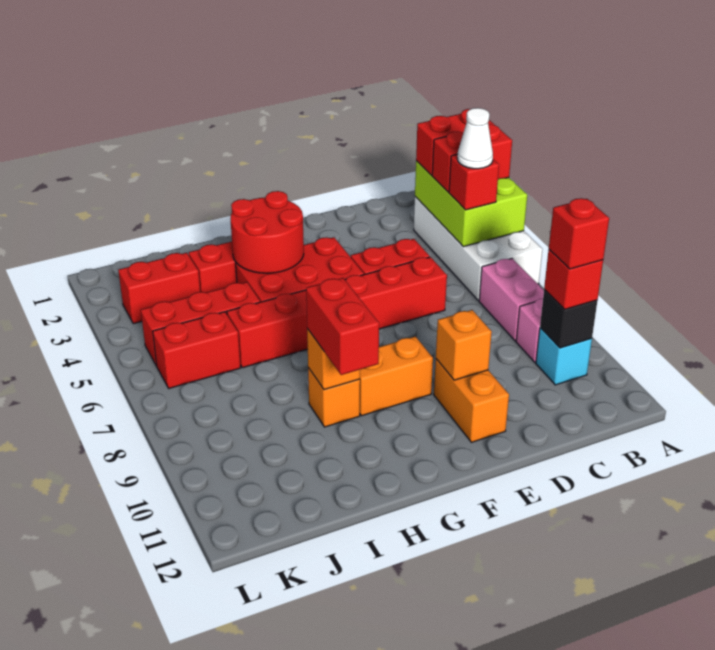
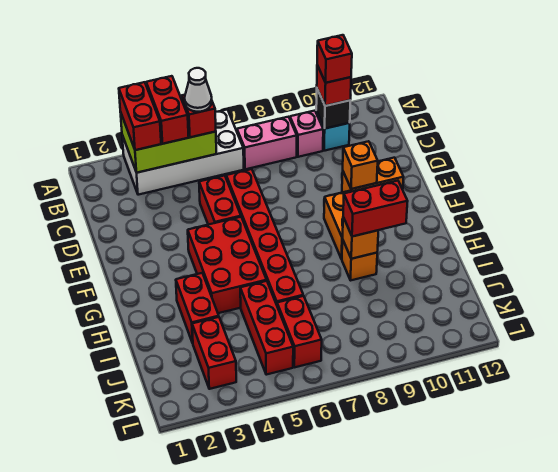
red 2x2 round brick [230,191,304,273] -> none

